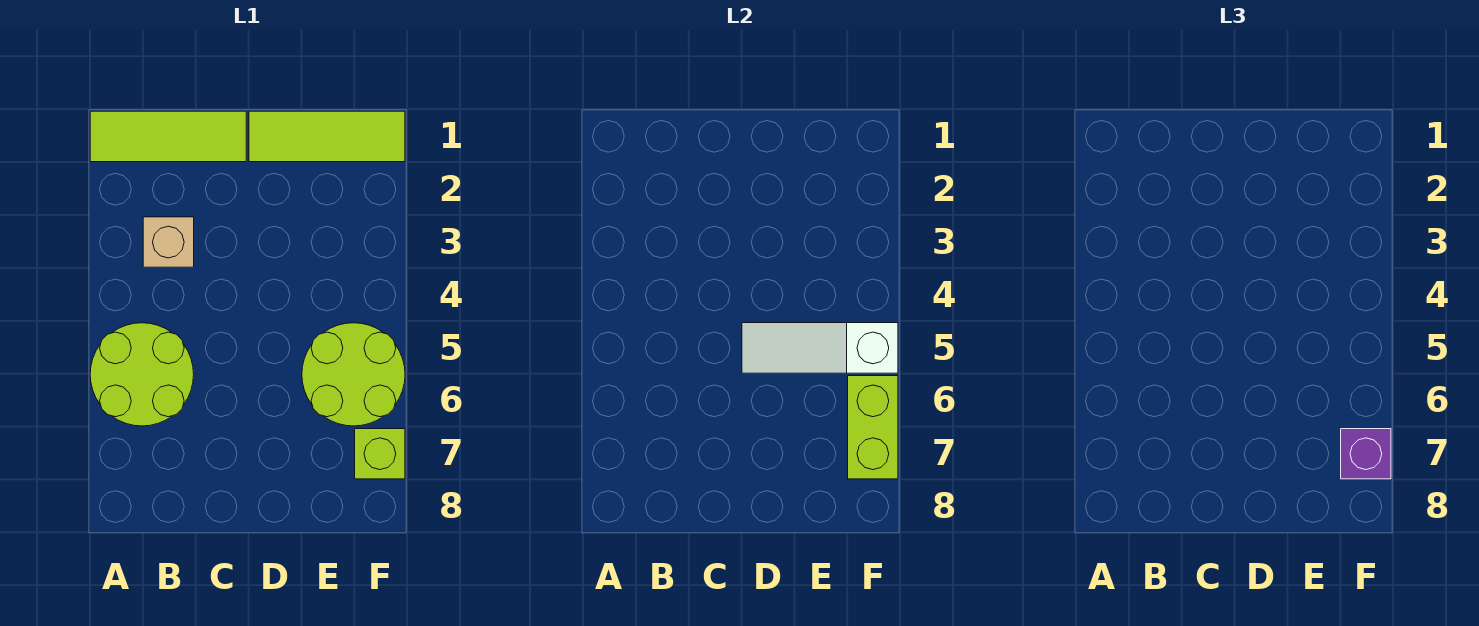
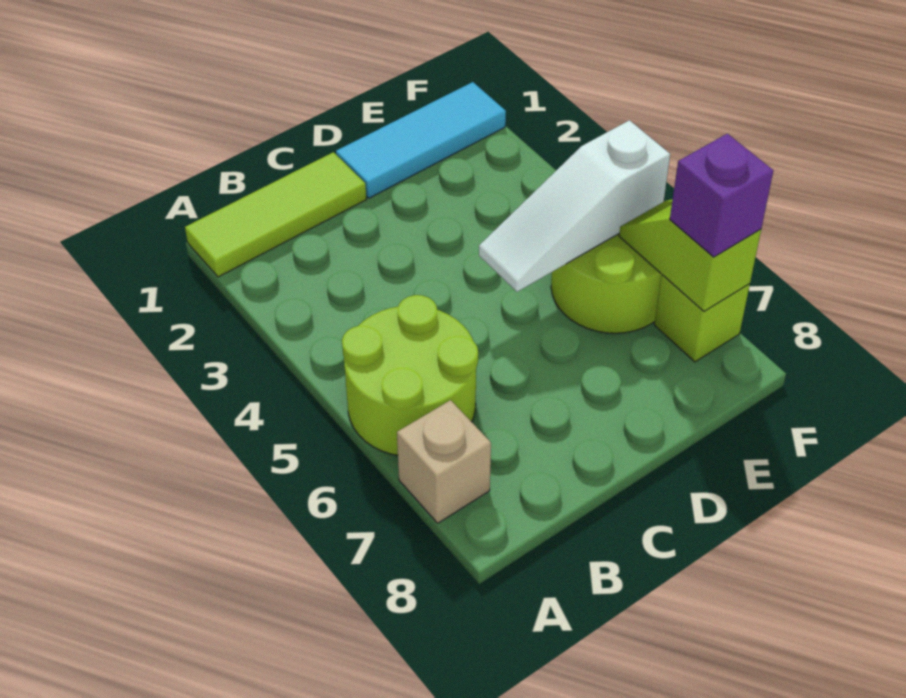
tan 1x1 brick [143,217,194,267] -> tan 1x1 brick moved to [397,400,491,523]
lime 1x3 tile [249,111,405,162] -> cyan 1x3 tile [336,82,506,198]
lime 1x2 brick [848,376,898,479] -> lime 1x2 slope [619,199,761,311]

